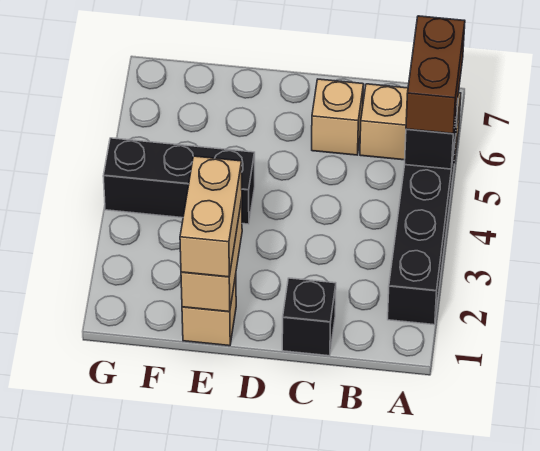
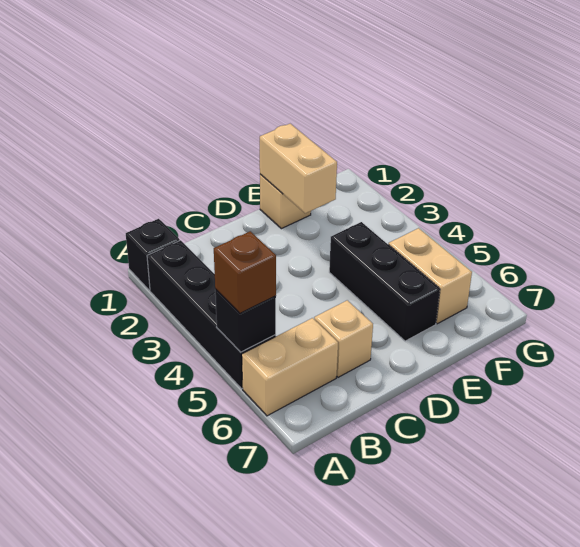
brown 1x2 brick [406,16,465,134] -> brown 1x1 brick [214,231,276,313]
black 1x1 brick [282,278,336,356] -> black 1x1 brick moved to [126,219,180,290]
tan 1x2 brick [180,156,242,277] -> tan 1x2 brick moved to [388,228,472,324]
black 1x3 brick [103,138,255,224] -> black 1x3 brick turned to [329,222,440,341]

